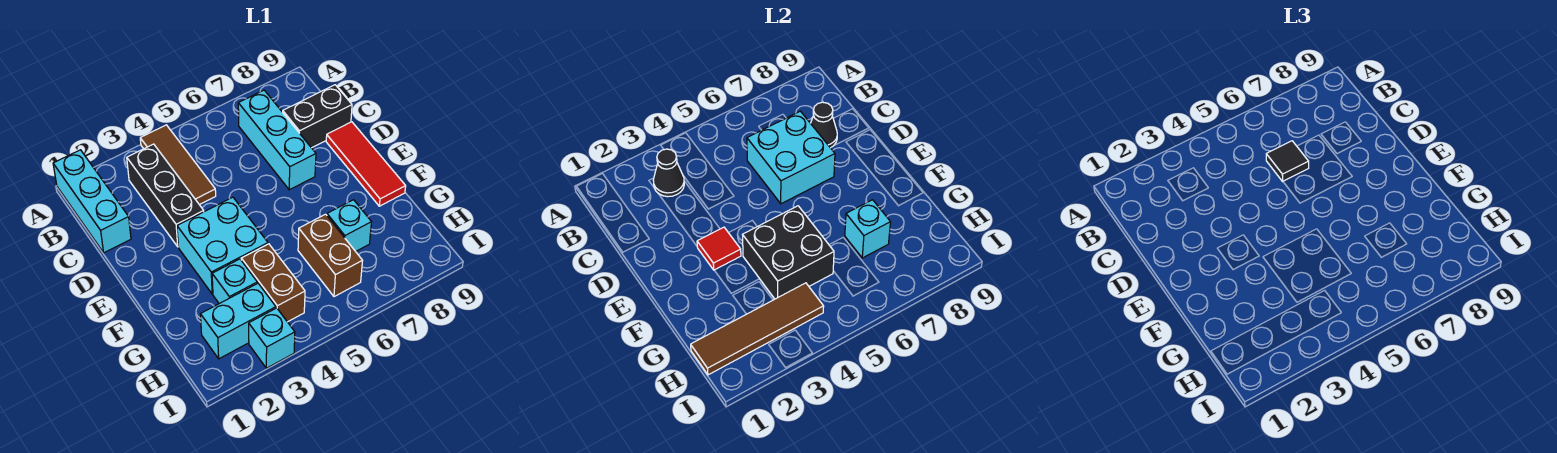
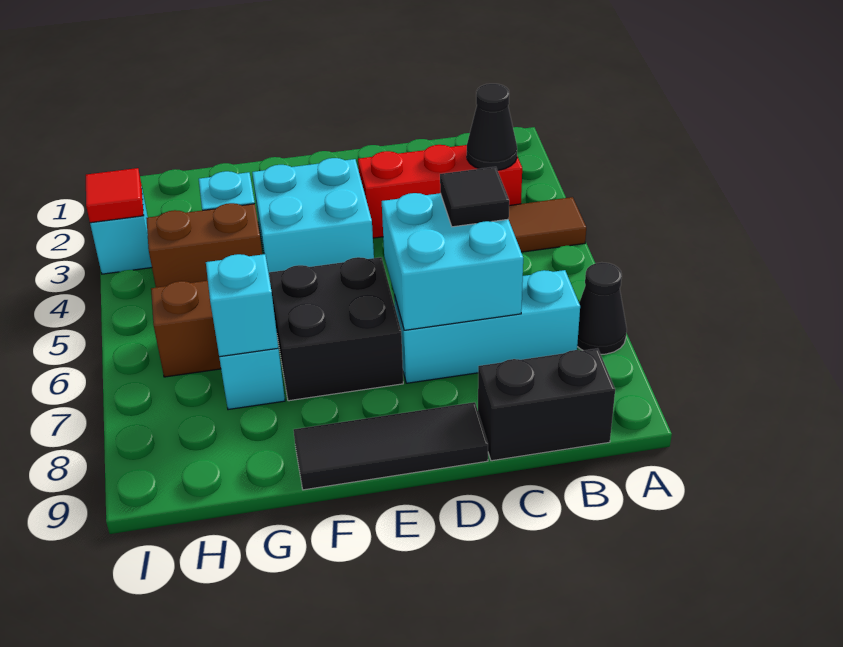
cyan 1x3 brick [53,150,131,253] -> none
black 1x3 brick [127,144,204,247] -> red 1x3 brick [358,145,522,238]
black 1x2 brick [283,85,352,148] -> black 1x2 brick turned to [478,348,615,461]
black 1x1 cone [811,102,837,148] -> black 1x1 cone moved to [577,262,627,354]
red 1x3 tile [326,122,406,206] -> black 1x3 tile [294,402,488,490]
red 1x1 tile [697,227,741,270] -> red 1x1 tile moved to [86,168,144,223]
black 2x2 brick [743,206,834,299] -> black 2x2 brick moved to [269,257,403,401]
brown 1x4 tile [691,283,824,375] -> none
cyan 1x2 brick [201,283,276,359] -> none

